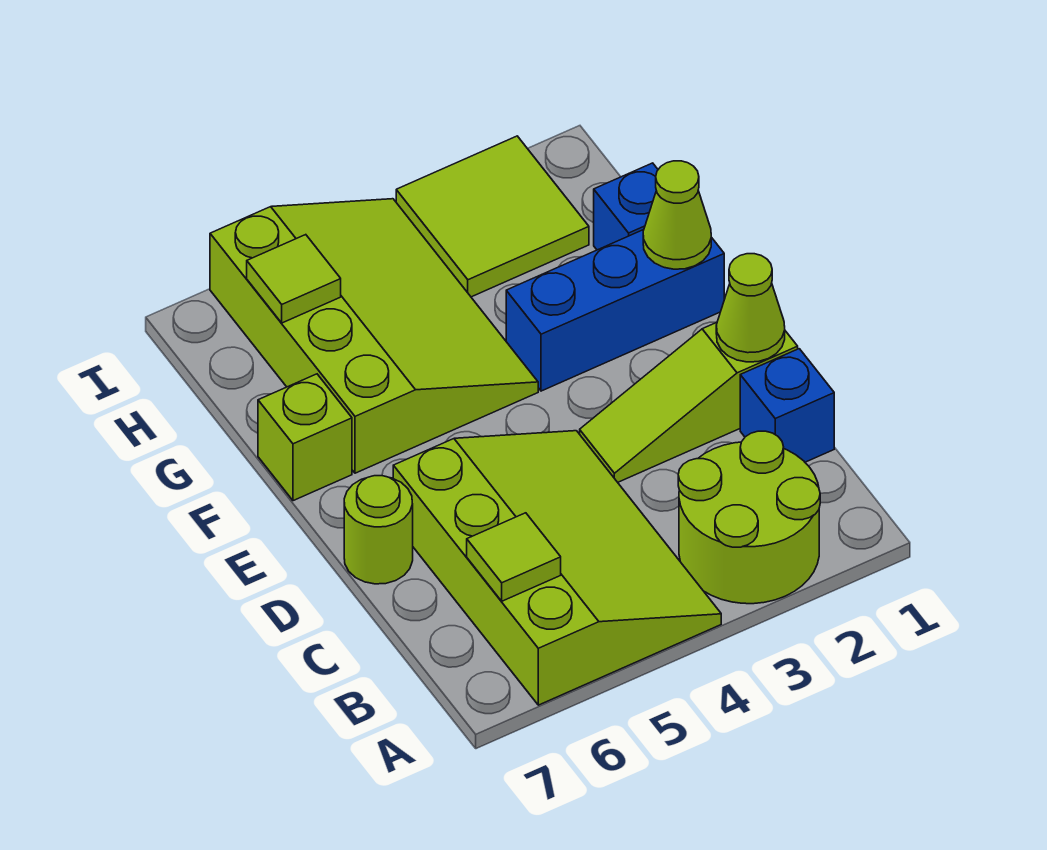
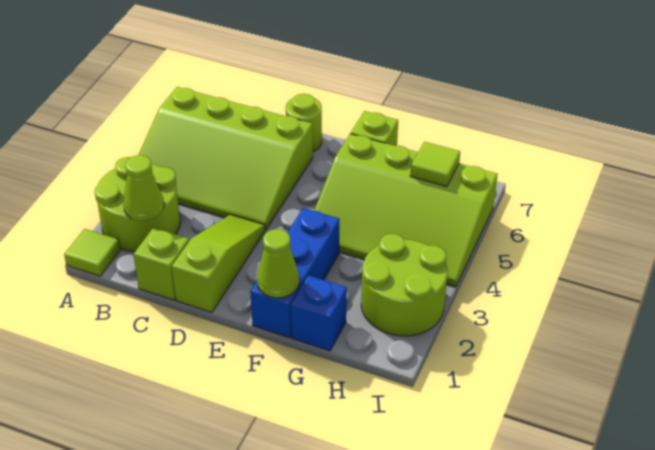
lime 1x1 tile [467,513,561,601] -> lime 1x1 tile moved to [64,229,120,276]
blue 1x1 brick [740,349,834,462] -> lime 1x1 brick [133,228,189,300]
lime 1x1 cone [716,254,785,362] -> lime 1x1 cone moved to [124,155,164,221]
lime 2x2 tile [396,136,589,297] -> lime 2x2 round brick [361,234,448,336]

